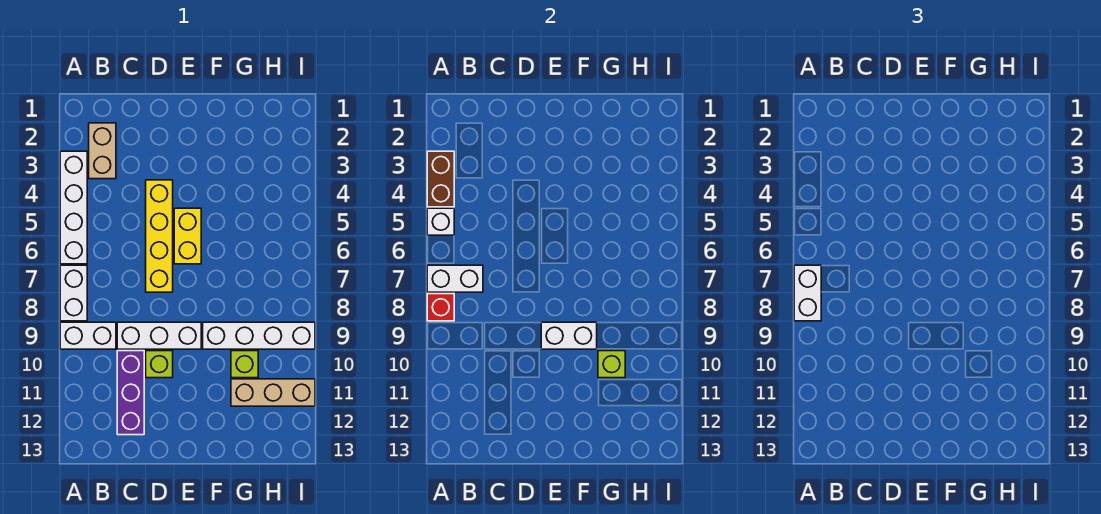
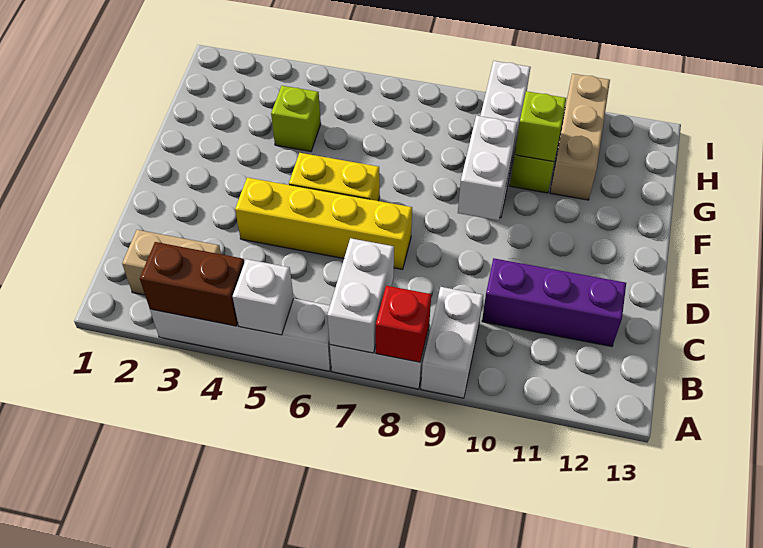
white 1x2 brick [794,265,821,321] -> none
white 1x3 brick [117,322,201,349] -> none
lime 1x1 brick [146,351,173,378] -> lime 1x1 brick moved to [271,86,321,151]

